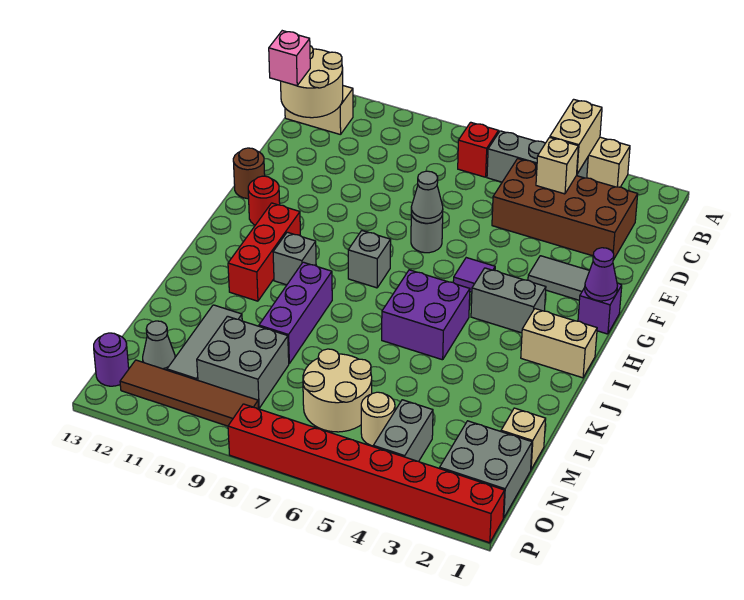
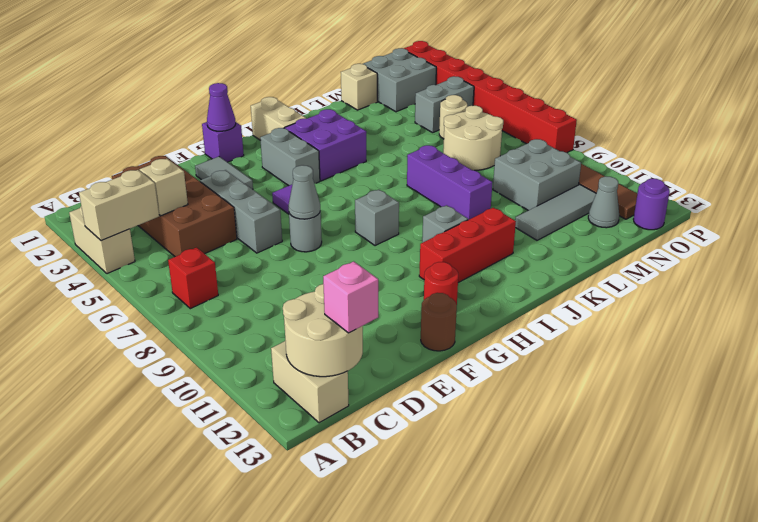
grey 1x3 brick [487,131,588,182] -> grey 1x3 brick moved to [200,170,282,253]
purple 2x2 brick [382,270,470,360] -> purple 2x2 brick moved to [285,109,366,181]
purple 1x3 brick [259,262,332,363] -> purple 1x3 brick turned to [407,145,492,220]

